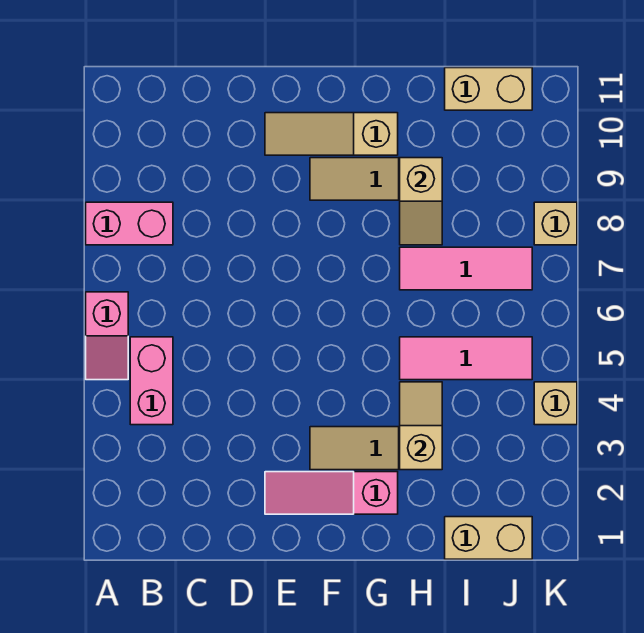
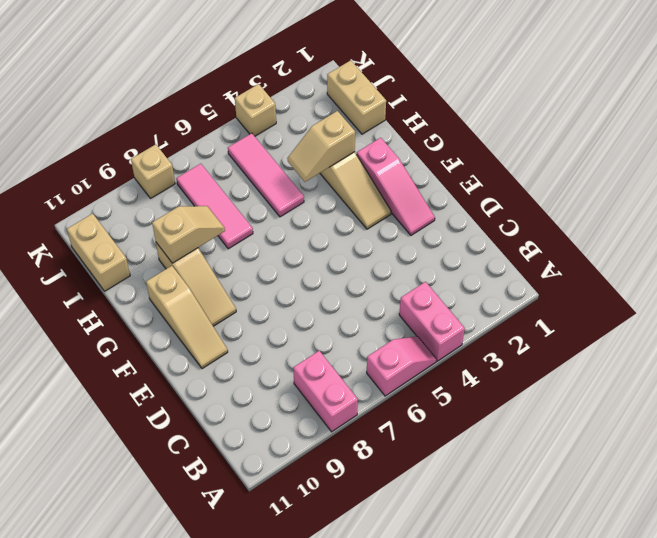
pink 1x2 brick [130,337,173,425] -> pink 1x2 brick turned to [399,282,465,361]

